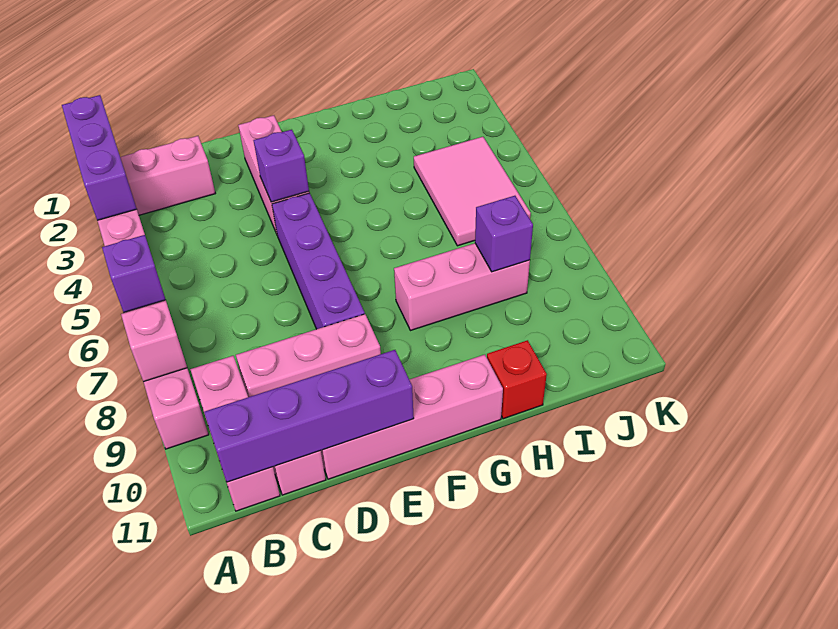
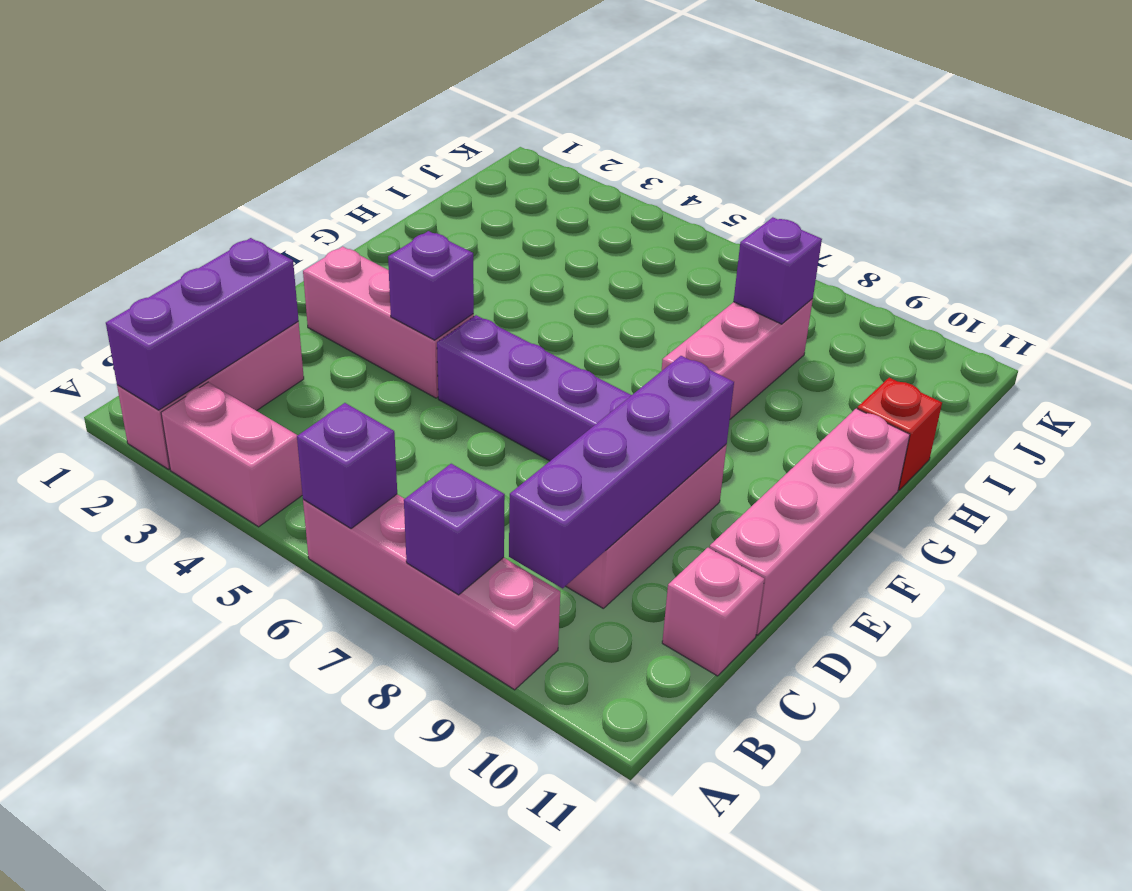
purple 1x3 brick [62,95,137,220] -> purple 1x3 brick turned to [106,238,299,410]
pink 1x1 brick [121,301,187,382] -> purple 1x1 brick [404,464,505,595]
pink 1x3 brick [190,356,280,511] -> none
purple 1x4 brick [204,350,414,482] -> purple 1x4 brick moved to [509,356,734,588]
pink 2x3 tile [414,137,531,246] -> none

